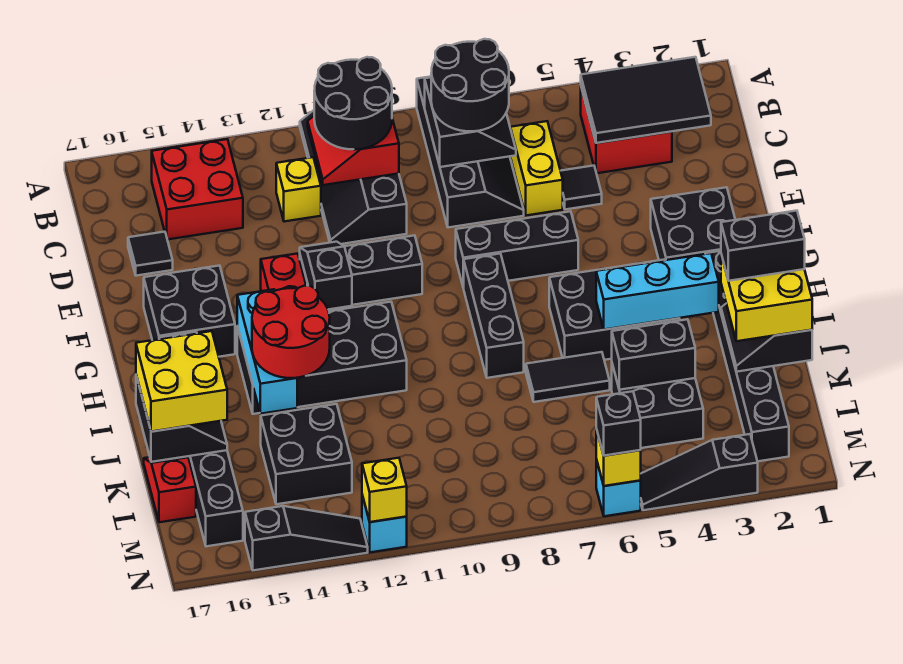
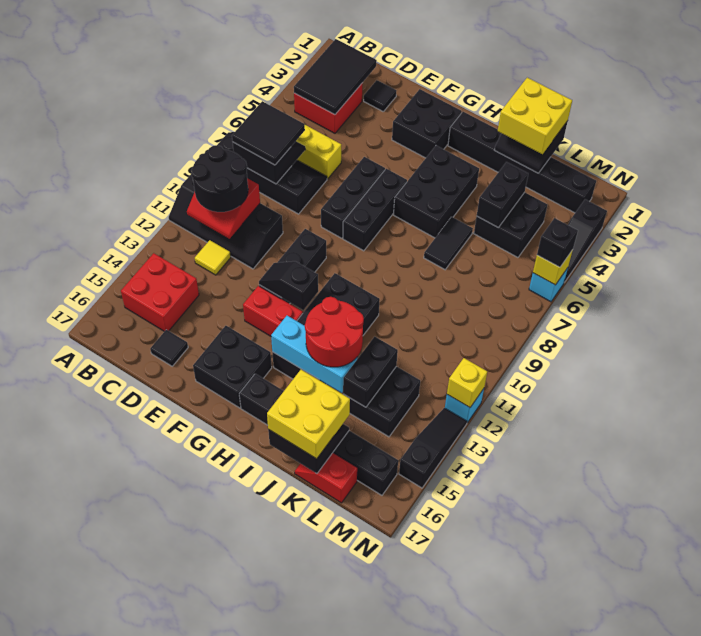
black 2x2 round brick [431,39,509,131] -> black 2x2 tile [232,101,305,165]
yellow 1x1 brick [276,157,321,222] -> yellow 1x1 tile [195,240,231,275]
black 1x1 tile [561,166,602,209] -> black 1x1 tile moved to [364,80,396,111]
black 1x3 brick [463,254,524,378] -> black 1x3 brick turned to [343,169,407,251]
cyan 1x3 brick [596,253,719,330] -> none
black 1x2 brick [721,211,805,281] -> black 1x2 brick moved to [343,337,398,407]

